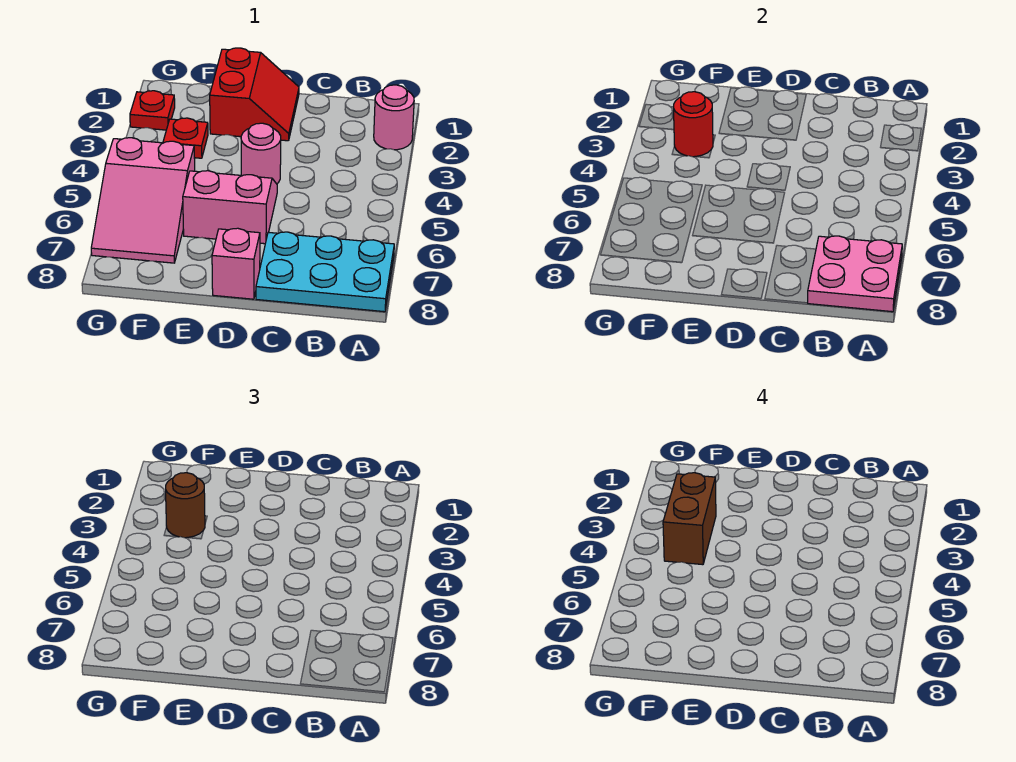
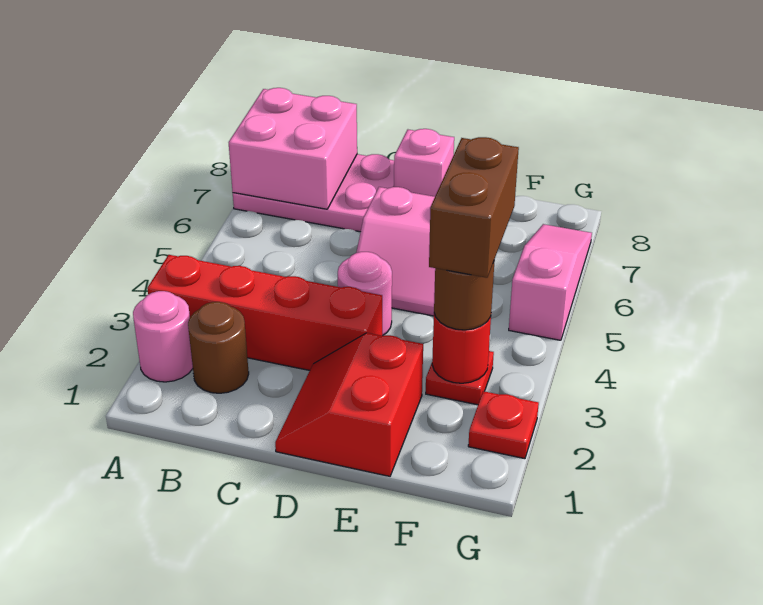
none -> red 1x4 brick [147,255,382,371]
cyan 2x3 plate [256,232,394,312] -> pink 2x3 plate [233,154,394,232]
pink 2x2 plate [808,236,902,312] -> pink 2x2 brick [229,88,357,209]
none -> brown 1x1 round brick [188,302,249,393]
pink 2x3 slope [91,138,195,263] -> pink 1x3 slope [509,224,592,340]

